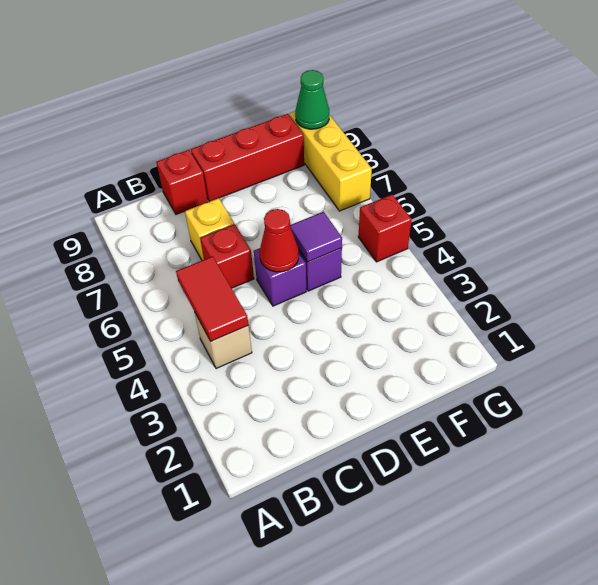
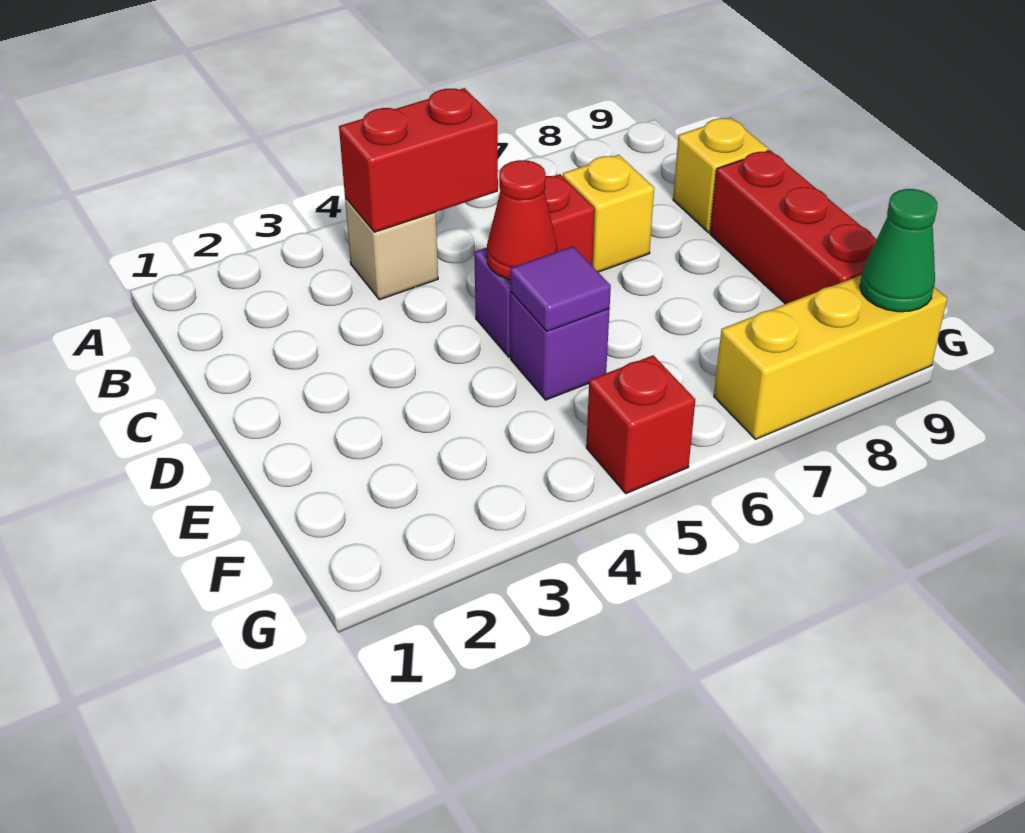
red 1x2 tile [176,256,248,341] -> red 1x2 brick [339,88,498,232]
red 1x1 brick [157,150,208,214] -> yellow 1x1 brick [673,118,768,232]

